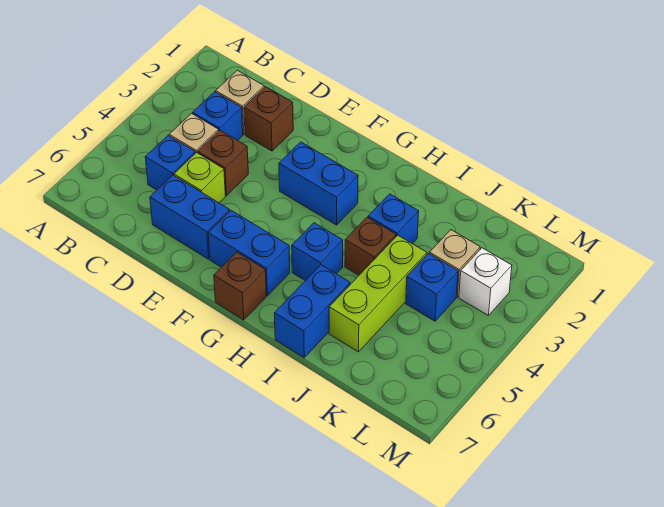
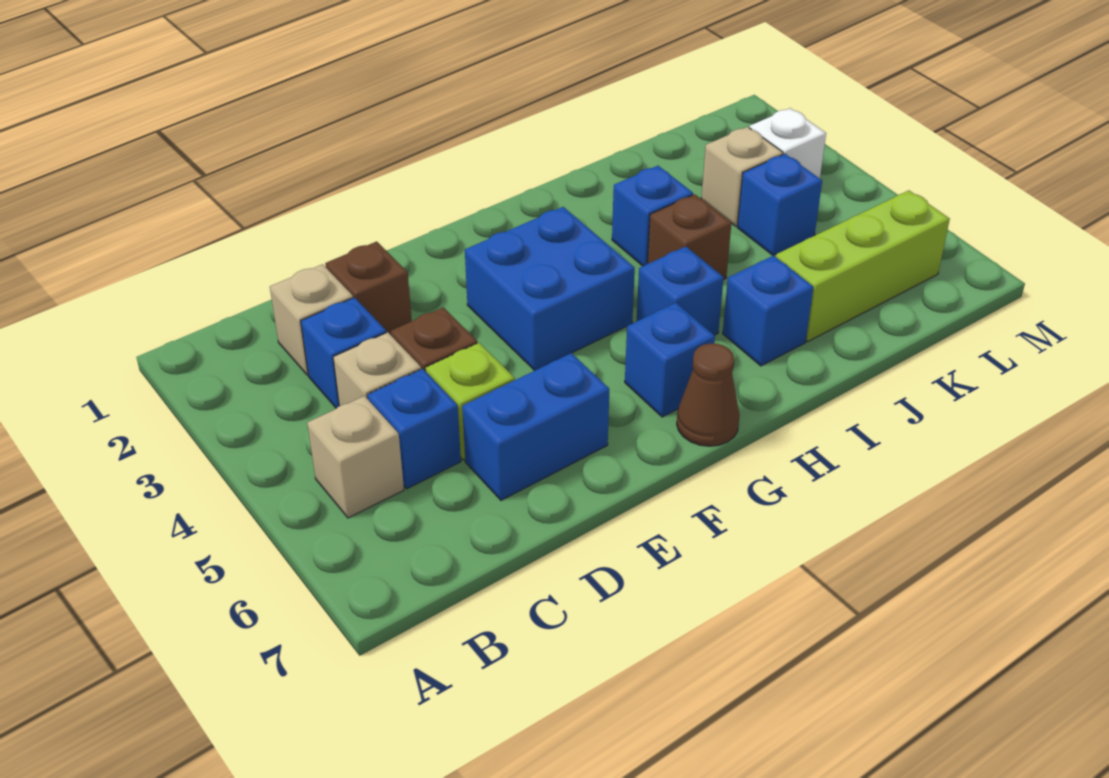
none -> tan 1x1 brick [307,396,404,518]
blue 1x2 brick [279,142,358,225] -> blue 2x2 brick [465,207,635,371]
blue 1x2 brick [208,211,290,296] -> blue 1x1 brick [625,303,715,417]
brown 1x1 brick [214,252,266,320] -> brown 1x1 cone [677,343,740,446]
blue 1x2 brick [274,265,350,358] -> blue 1x1 brick [723,256,814,366]
lime 1x3 brick [329,235,427,352] -> lime 1x3 brick turned to [776,190,950,342]

